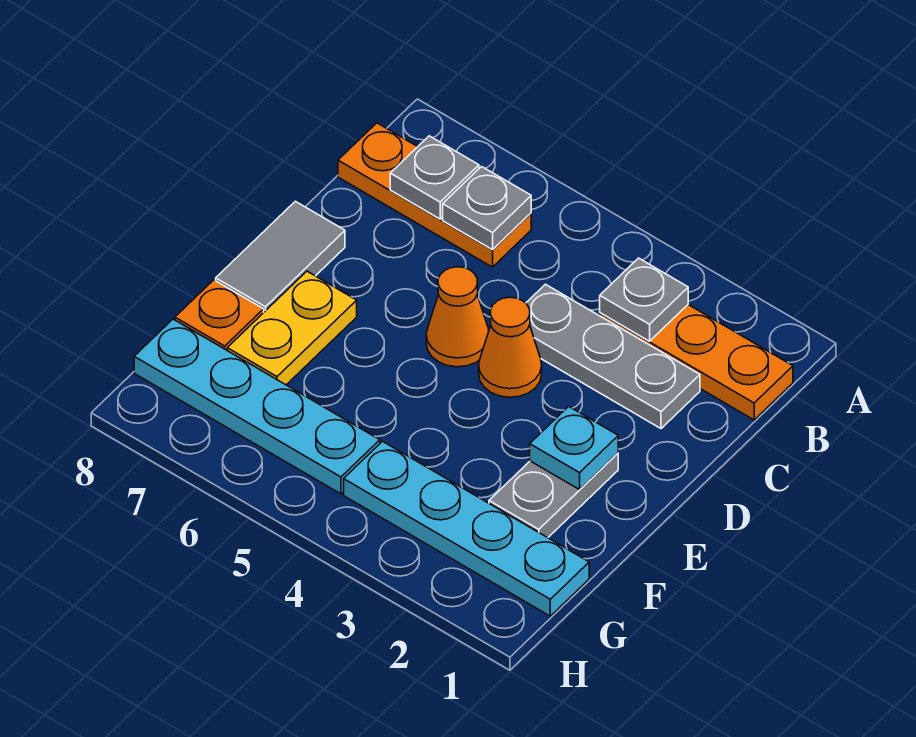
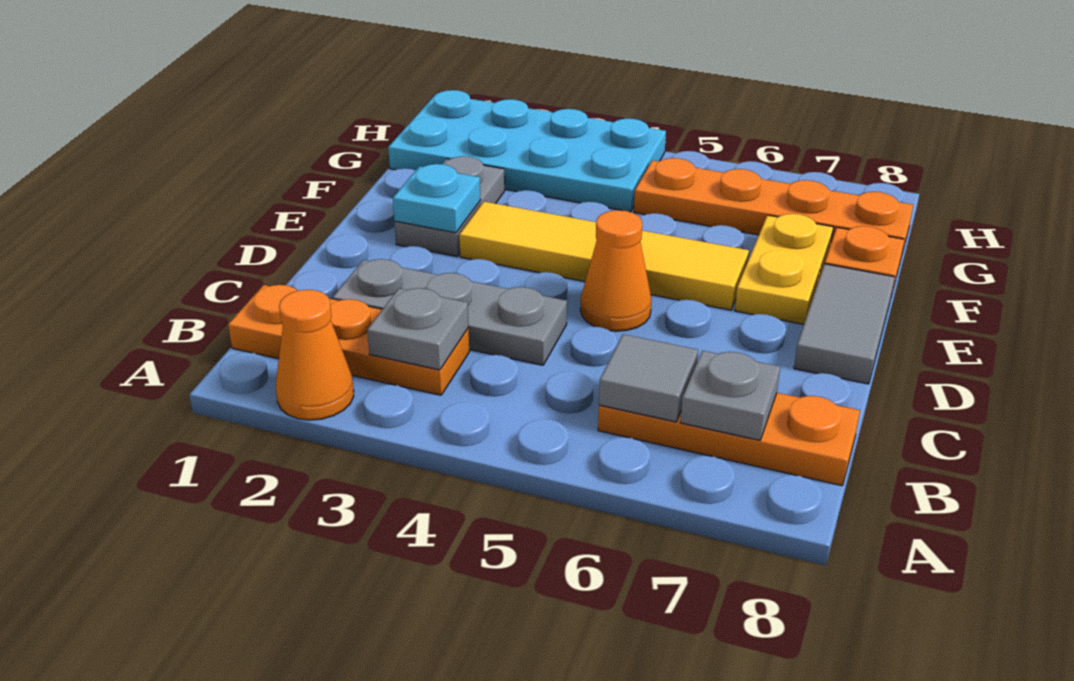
grey 1x1 plate [443,167,531,250] -> grey 1x1 tile [599,334,698,422]
orange 1x1 cone [479,297,542,397] -> orange 1x1 cone moved to [276,290,354,420]
none -> yellow 1x4 tile [459,202,749,310]
cyan 1x4 plate [344,441,589,616] -> cyan 2x4 plate [388,90,666,212]
cyan 1x4 plate [134,319,380,494] -> orange 1x4 plate [634,158,913,257]

